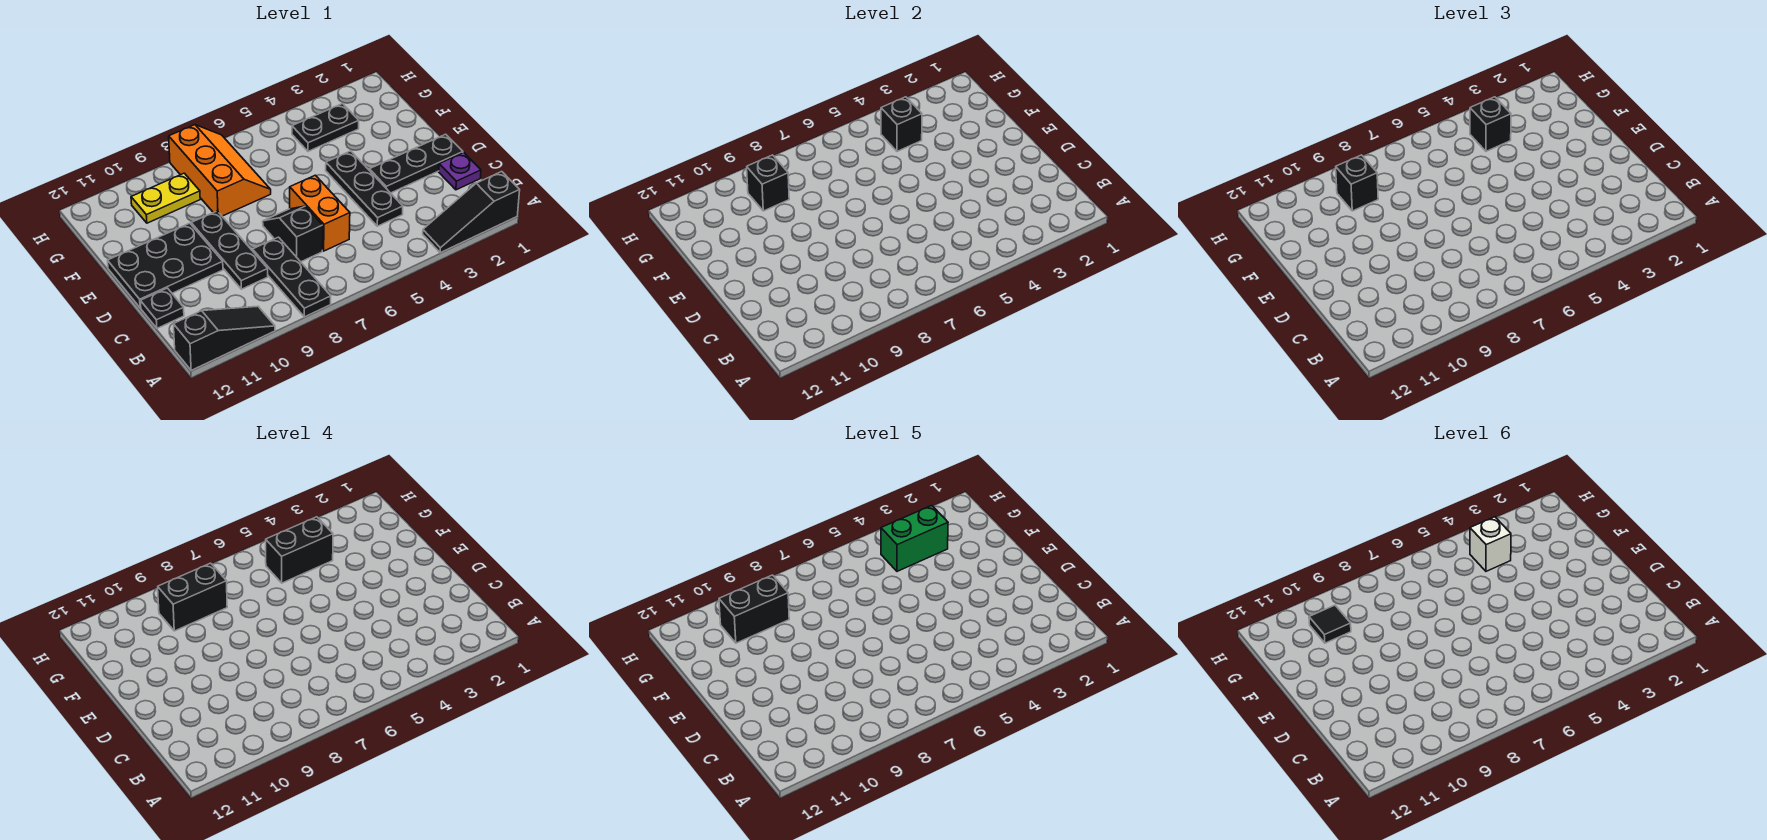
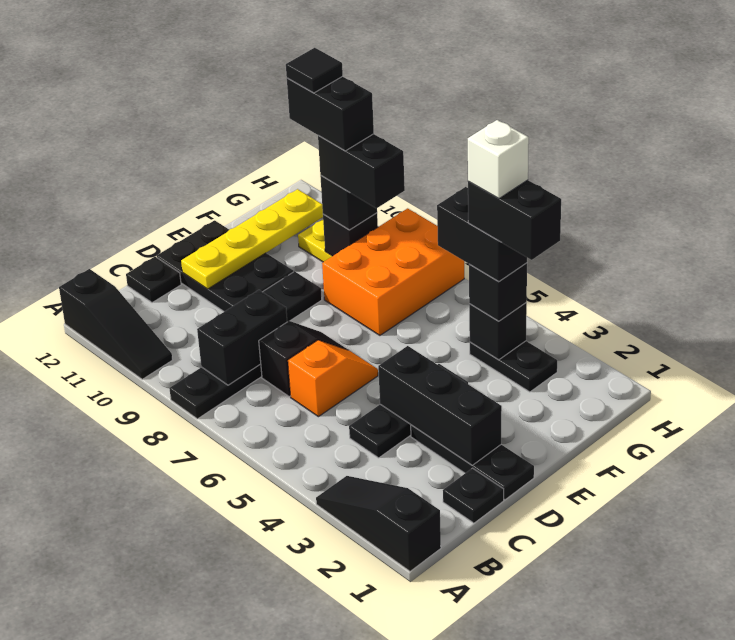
none -> black 1x2 brick [197,290,287,385]
purple 1x1 plate [439,153,481,190] -> black 1x1 plate [443,468,504,523]
orange 1x2 brick [290,175,350,251] -> orange 1x2 slope [288,340,378,417]
none -> black 1x3 brick [378,346,502,465]
none -> yellow 1x4 plate [181,189,323,289]
orange 2x3 slope [169,125,271,216] -> orange 2x3 brick [322,208,464,335]
green 1x2 brick [881,506,948,571] -> black 1x2 brick [468,180,561,260]

